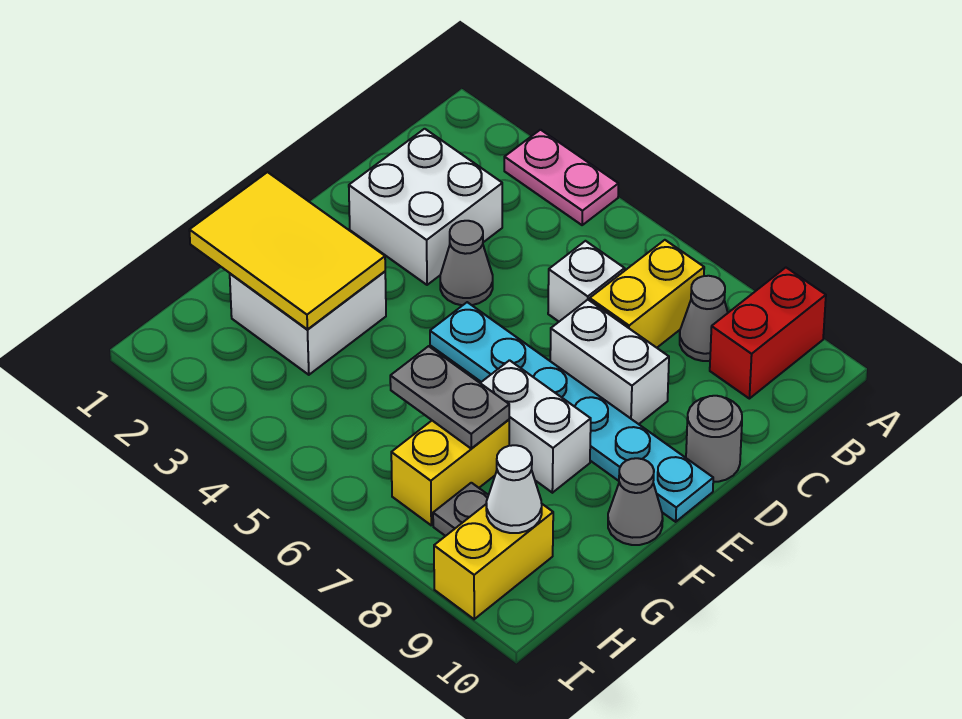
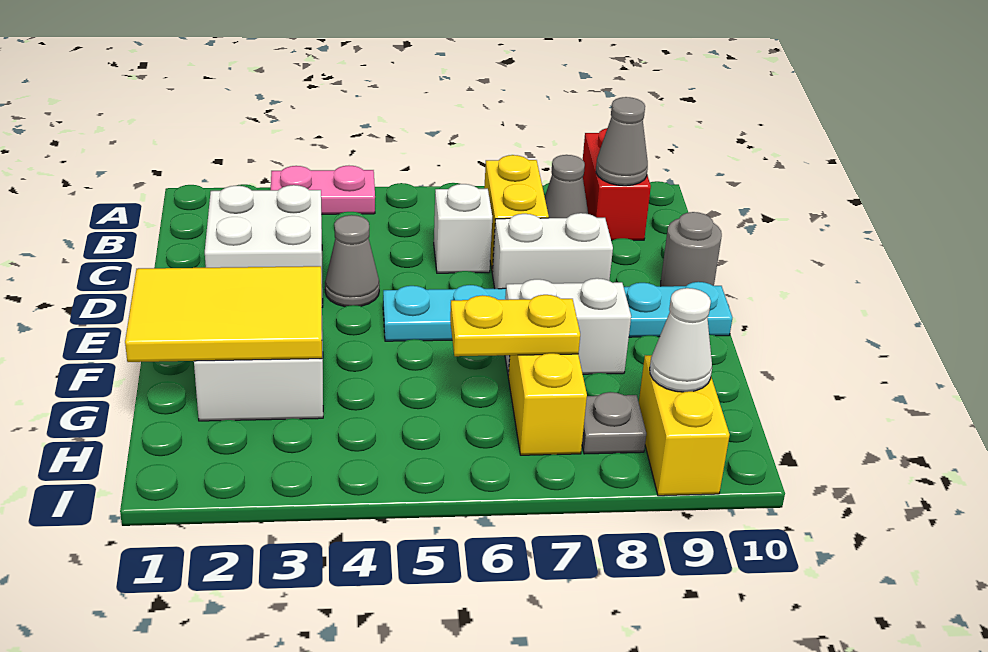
grey 1x1 cone [608,458,663,545] -> grey 1x1 cone moved to [596,97,648,186]
grey 1x2 plate [390,346,509,449] -> yellow 1x2 plate [450,295,580,356]

